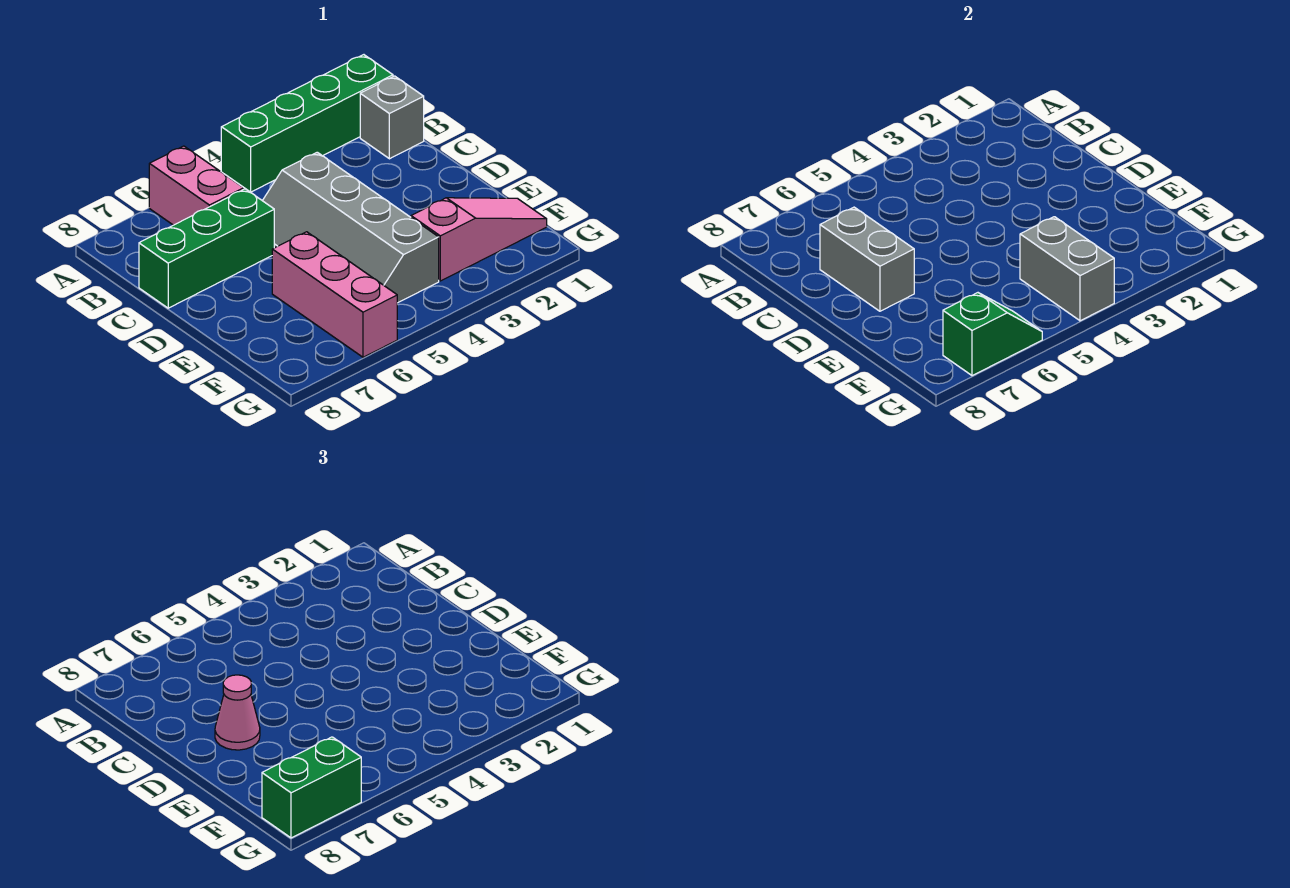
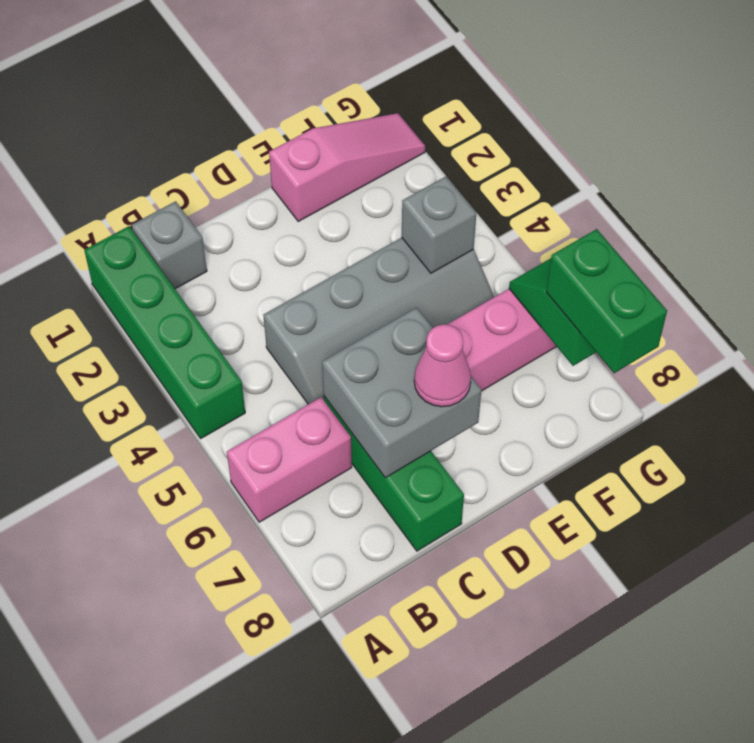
grey 1x2 brick [820,207,914,311] -> grey 2x2 brick [322,308,481,478]
pink 1x3 slope [411,198,547,281] -> pink 1x3 slope turned to [269,113,425,221]
grey 1x2 brick [1020,217,1114,321] -> grey 1x1 brick [402,177,476,273]

